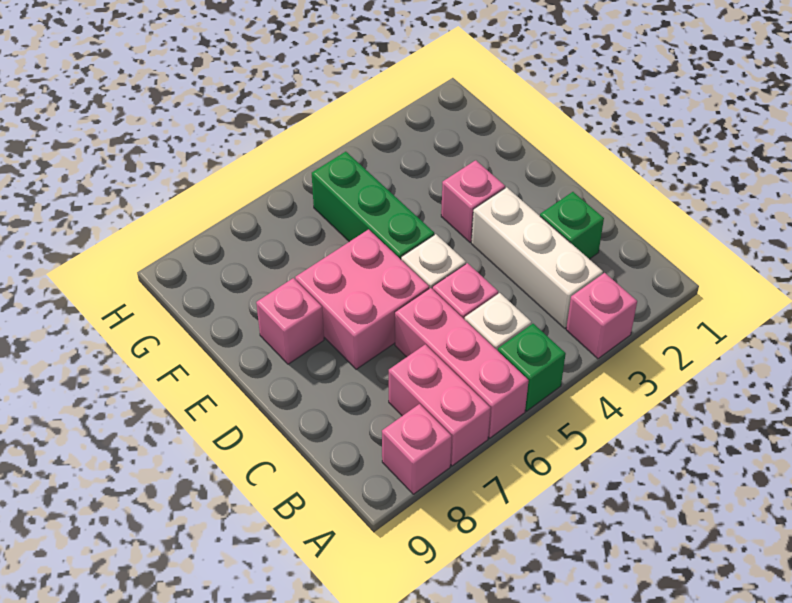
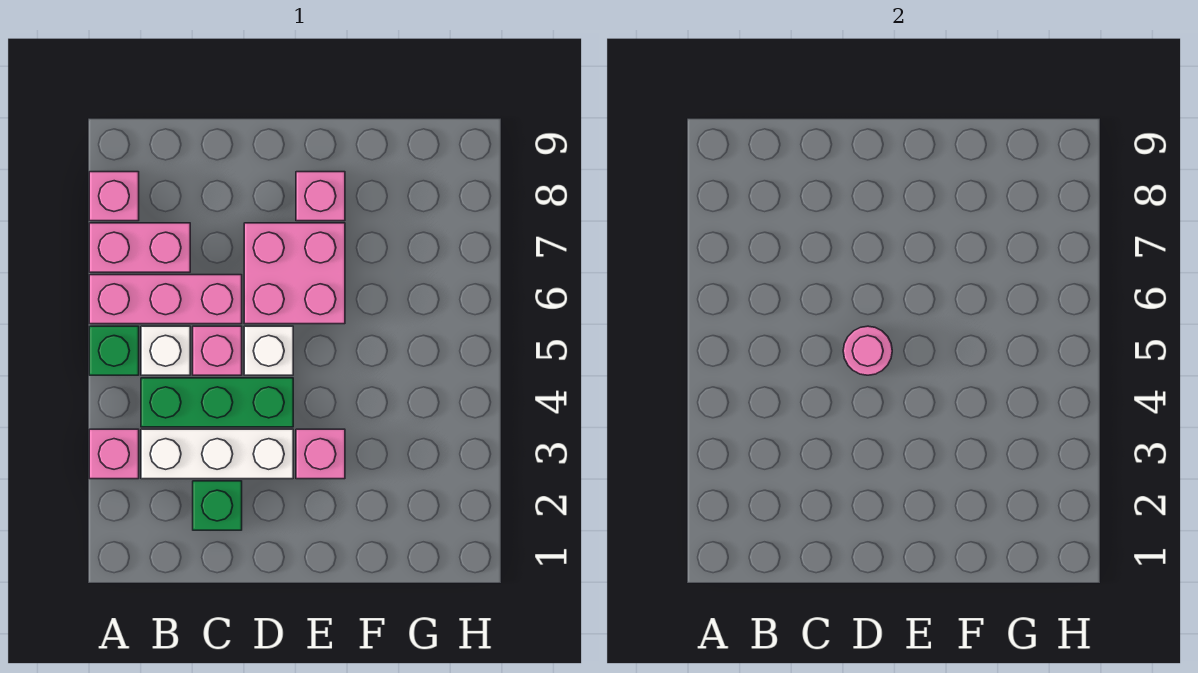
none -> pink 1x1 round brick [843,326,892,375]
green 1x3 brick [312,152,434,259] -> green 1x3 brick moved to [141,378,293,427]

